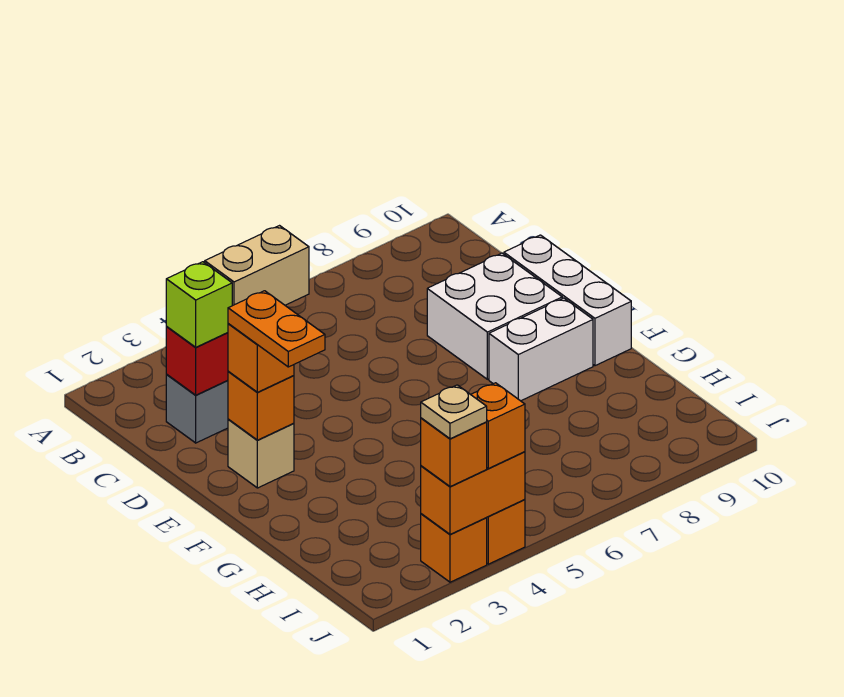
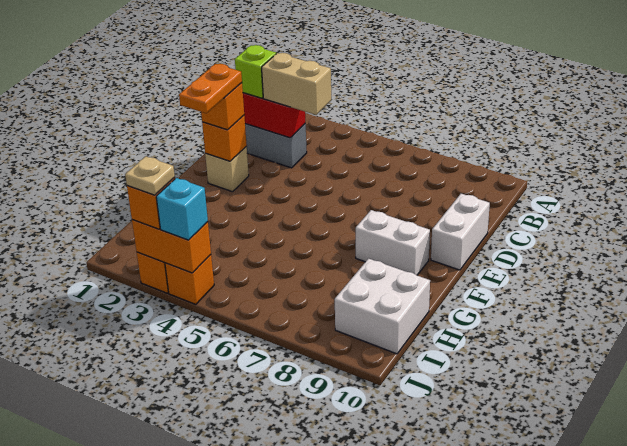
white 2x2 brick [427,253,562,379] -> white 2x2 brick moved to [335,259,430,354]
white 1x3 brick [504,235,631,366] -> white 1x2 brick [431,194,490,270]
orange 1x1 brick [471,383,525,469] -> cyan 1x1 brick [156,178,208,240]

